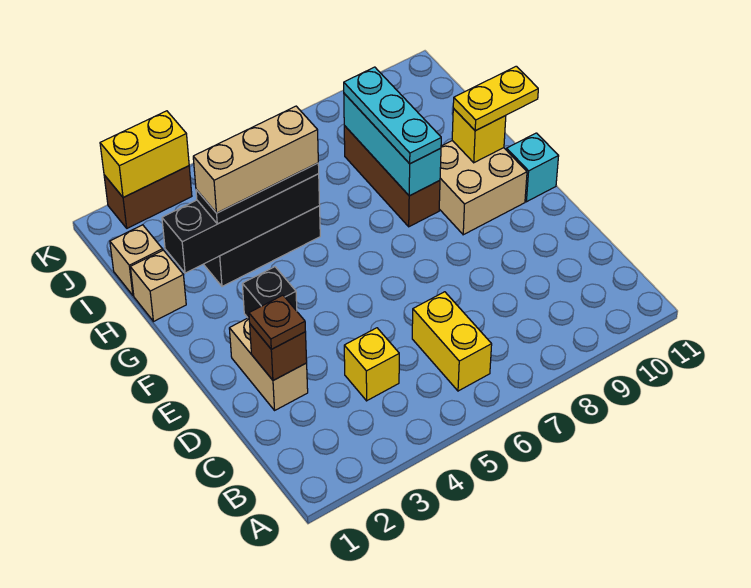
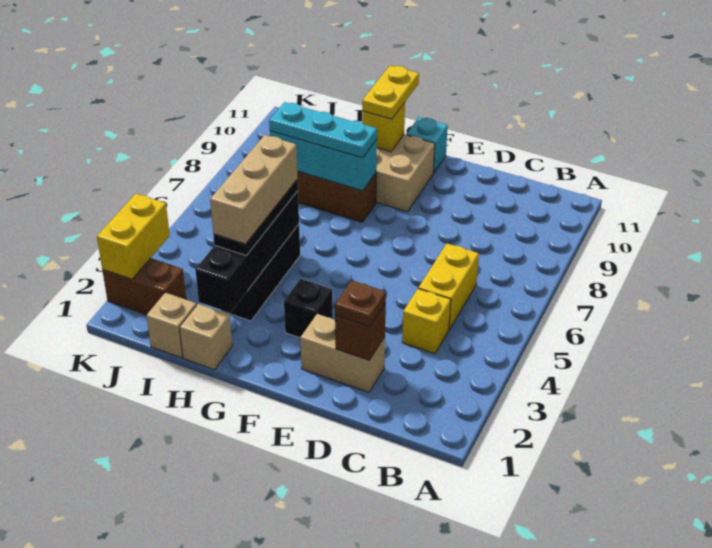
yellow 1x2 brick [412,292,492,391] -> yellow 1x2 brick turned to [418,244,479,330]
brown 1x2 brick [104,166,192,228] -> brown 1x2 brick turned to [102,258,186,315]

